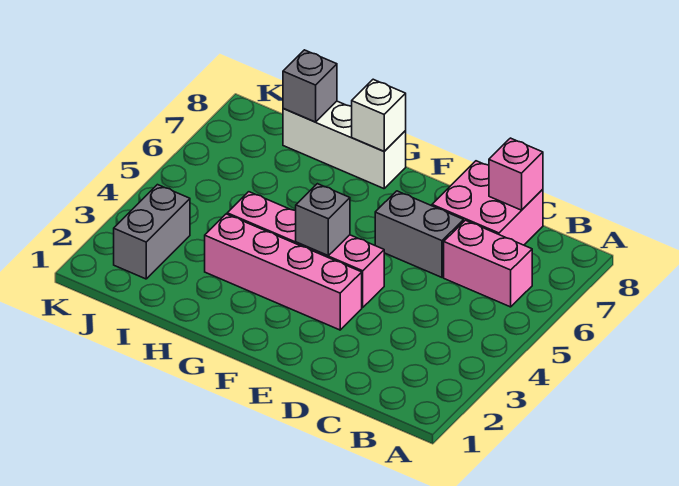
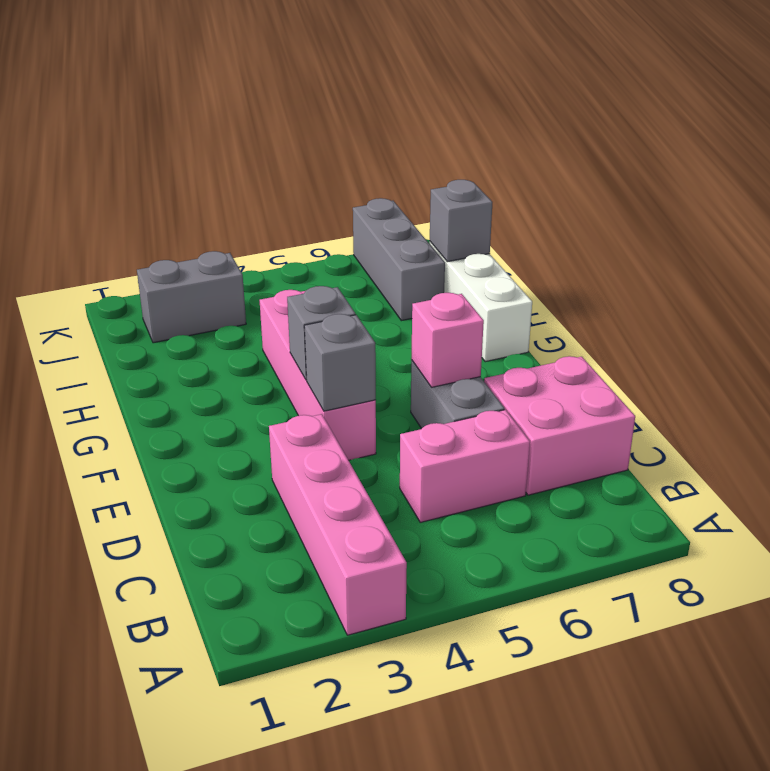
pink 1x2 brick [444,220,532,307] -> pink 1x2 brick turned to [400,410,530,522]
pink 1x1 brick [489,138,543,210] -> pink 1x1 brick moved to [411,293,484,387]
pink 1x4 brick [205,214,362,330] -> pink 1x4 brick moved to [269,414,407,635]
none -> grey 1x1 brick [304,314,376,411]
white 1x1 brick [352,79,406,151] -> none
none -> grey 1x3 brick [353,198,445,321]

